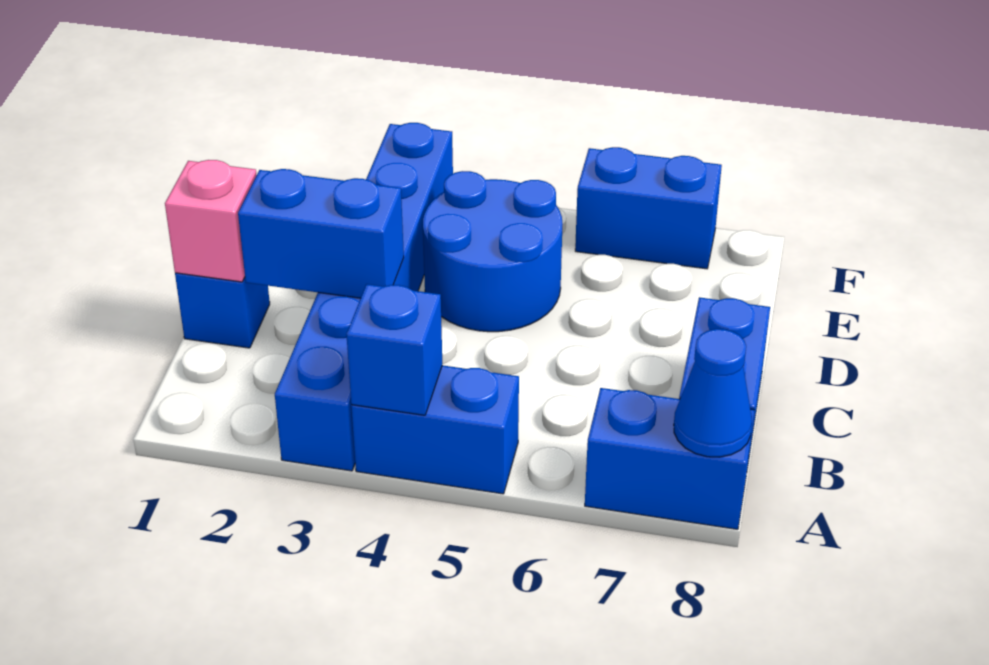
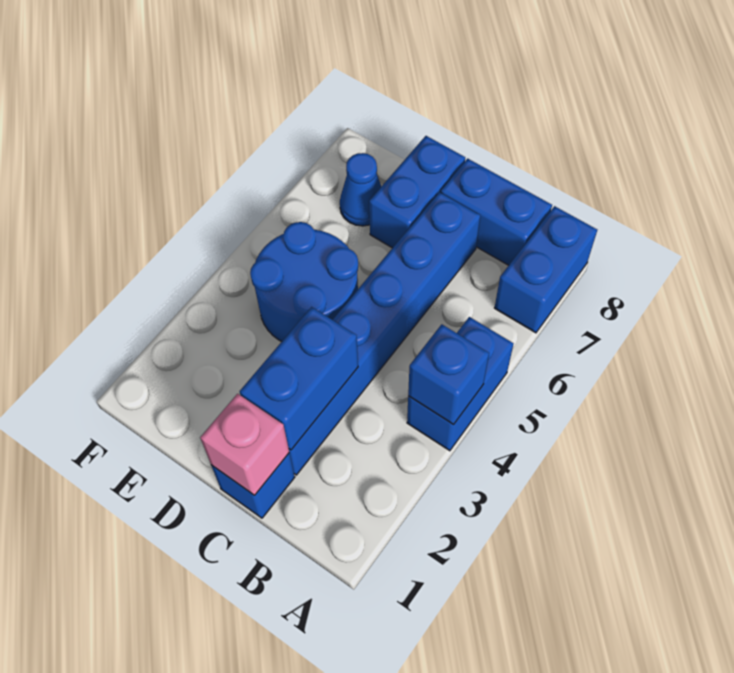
blue 1x6 brick [275,123,453,471] -> blue 1x6 brick turned to [289,192,480,475]
blue 1x1 cone [674,329,752,457] -> blue 1x1 cone moved to [340,153,381,226]
blue 1x2 brick [575,147,722,269] -> blue 1x2 brick moved to [369,136,465,248]

